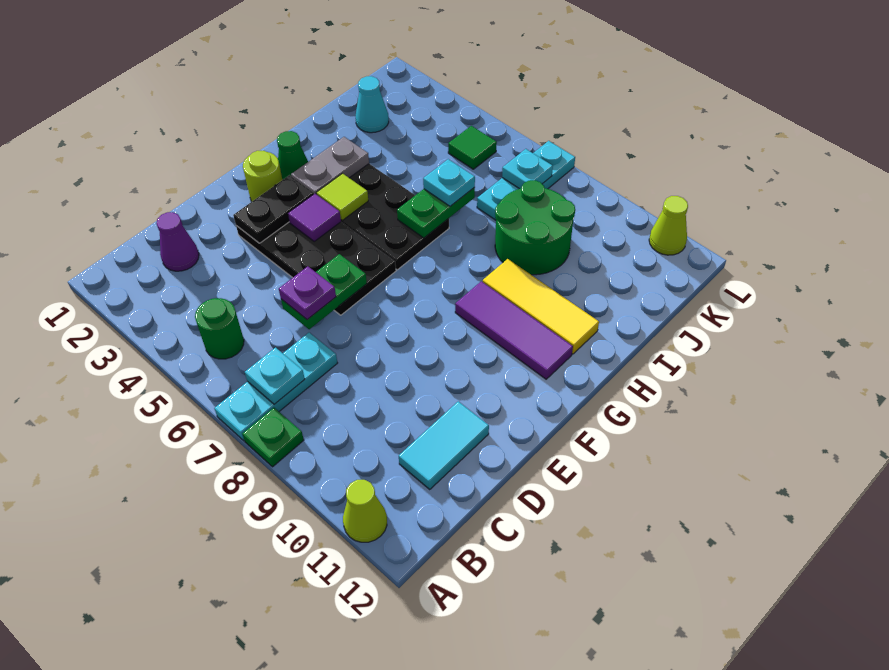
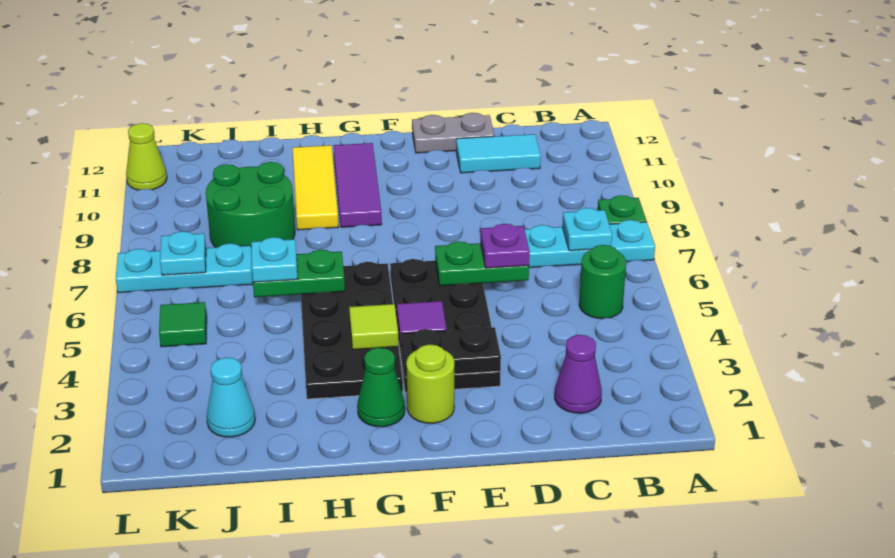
lime 1x1 cone [343,480,387,542] -> none
grey 1x2 plate [291,137,369,194] -> grey 1x2 plate moved to [412,113,495,153]

